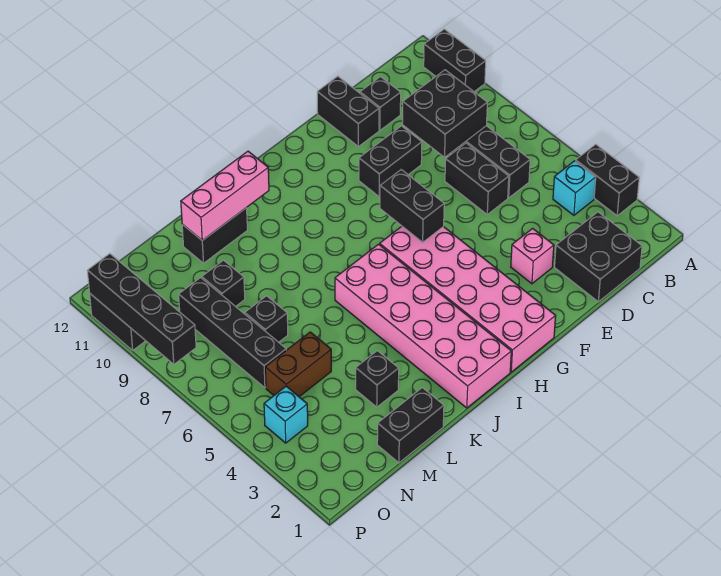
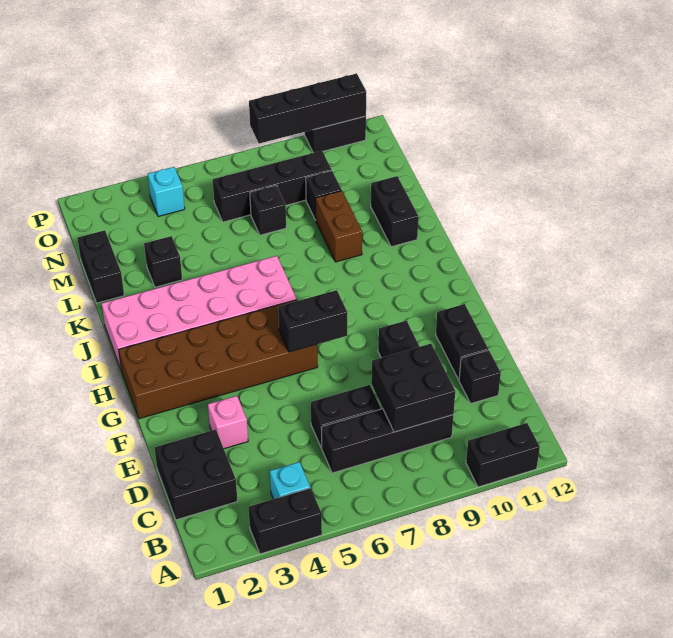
black 1x2 brick [317,76,379,147] -> black 1x2 brick turned to [436,304,488,380]
pink 2x6 brick [380,226,556,372] -> brown 2x6 brick [118,300,318,419]
pink 1x3 brick [181,151,269,240] -> none
brown 1x2 brick [265,332,331,397] -> brown 1x2 brick moved to [316,191,362,262]

